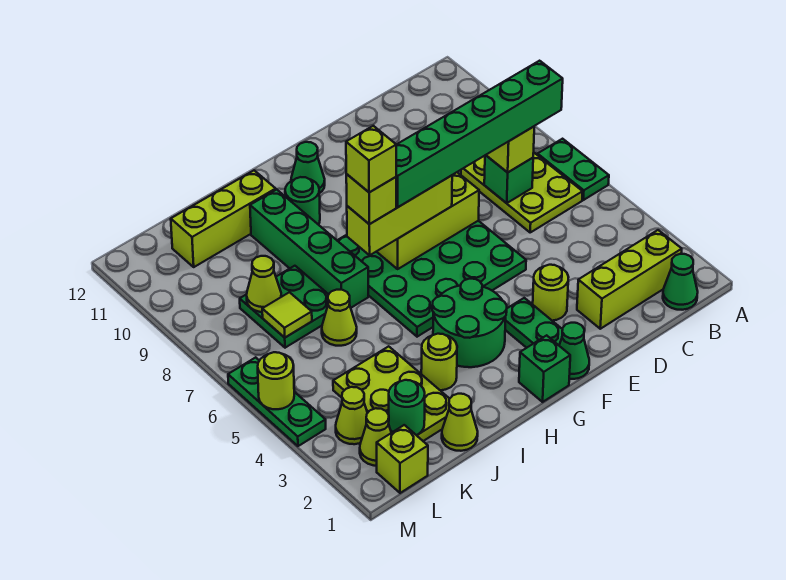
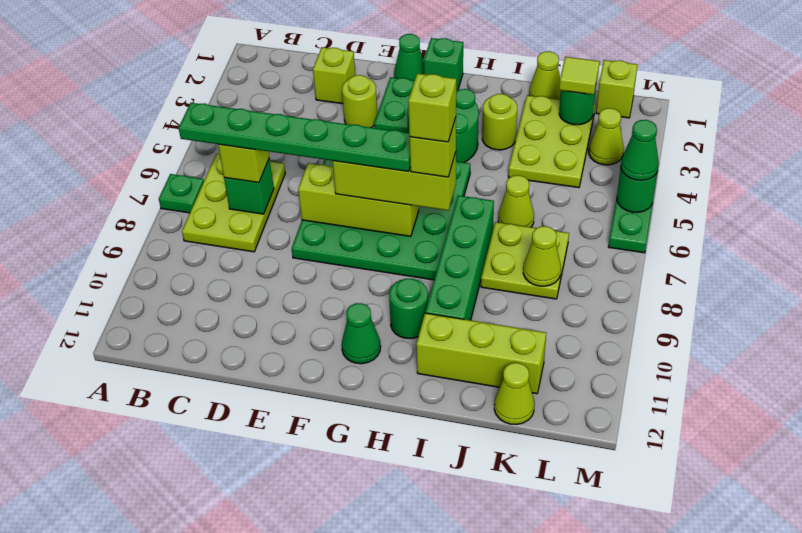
green 1x2 plate [538,139,609,200] -> green 1x1 plate [159,174,204,213]
green 1x1 cone [663,254,698,310] -> green 1x1 cone moved to [621,120,659,180]
lime 1x3 brick [577,230,682,329] -> lime 1x1 brick [313,47,355,104]
green 1x6 brick [396,61,563,207] -> green 1x6 plate [179,103,410,171]
green 2x2 plate [240,266,329,348] -> lime 2x2 plate [481,222,569,299]
lime 1x1 tile [262,292,312,338] -> lime 1x1 tile moved to [559,57,600,95]
lime 1x1 cone [360,408,391,466] -> lime 1x1 cone moved to [494,363,534,425]
lime 1x1 round brick [258,352,294,409] -> green 1x1 round brick [617,168,658,212]

